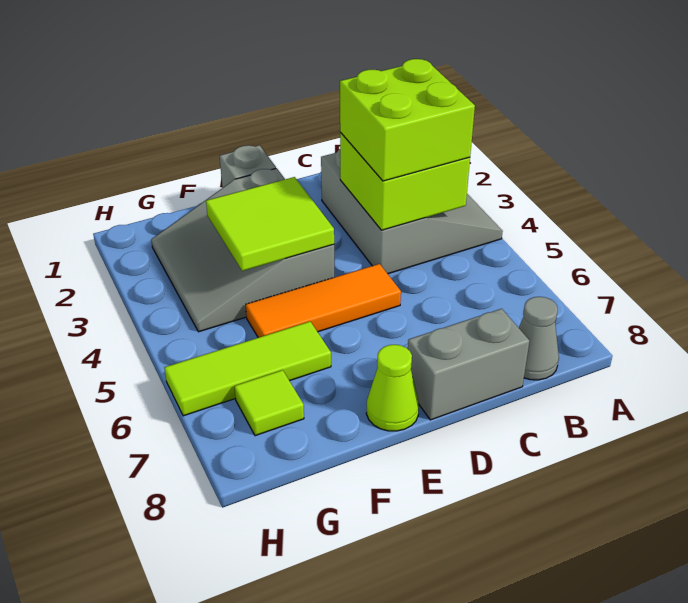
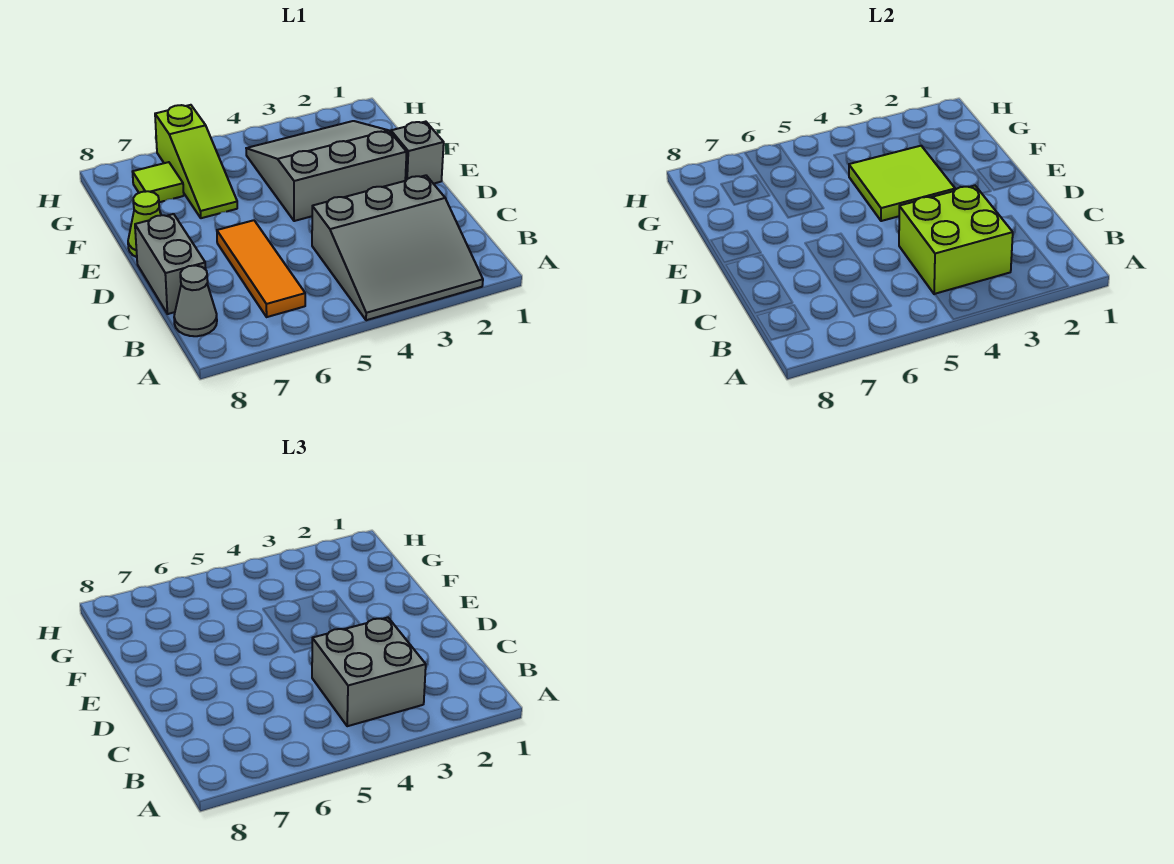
lime 2x2 brick [340,59,475,181] -> grey 2x2 brick [312,618,426,726]
orange 1x3 tile [246,264,401,338] -> orange 1x3 tile moved to [217,220,305,317]
lime 1x3 tile [164,322,331,416] -> lime 1x3 slope [155,105,237,218]

